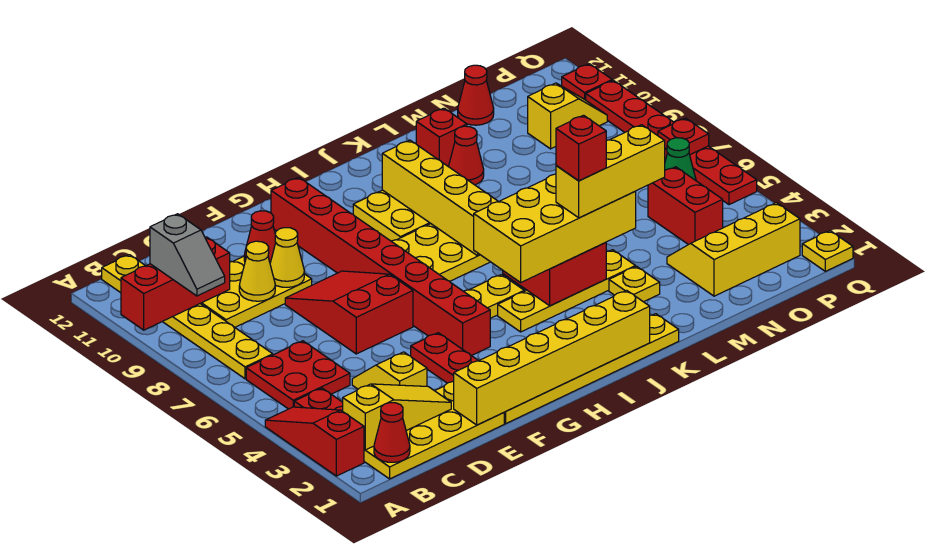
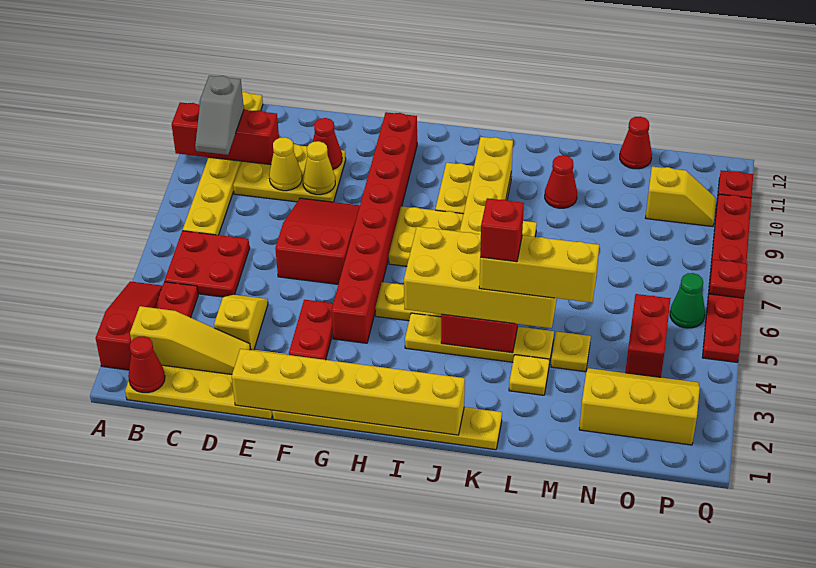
red 1x1 brick [416,108,467,167] -> none
yellow 1x1 plate [802,231,853,271] -> yellow 1x1 plate moved to [551,332,591,372]

